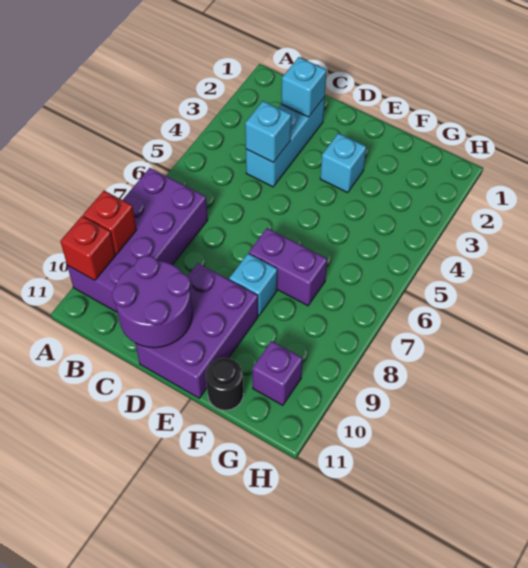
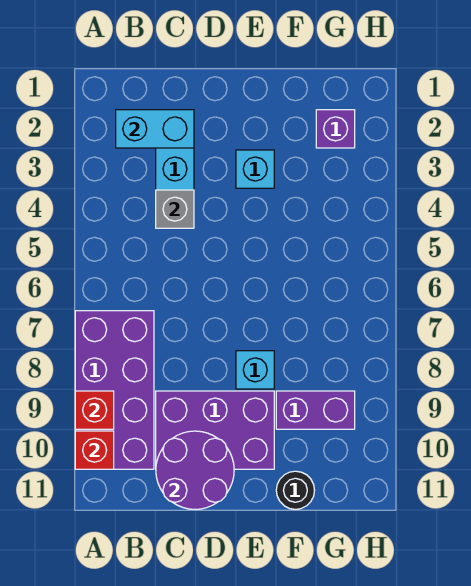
cyan 1x1 brick [281,57,327,117] -> cyan 1x2 brick [116,110,194,148]
cyan 1x1 brick [245,101,291,163] -> grey 1x1 brick [156,190,194,228]
purple 2x3 brick [135,263,258,398] -> purple 2x3 brick turned to [156,391,274,469]
purple 1x2 brick [249,228,327,306] -> purple 1x2 brick moved to [276,391,355,429]
purple 1x1 brick [252,341,303,405] -> purple 1x1 brick moved to [316,110,355,148]

